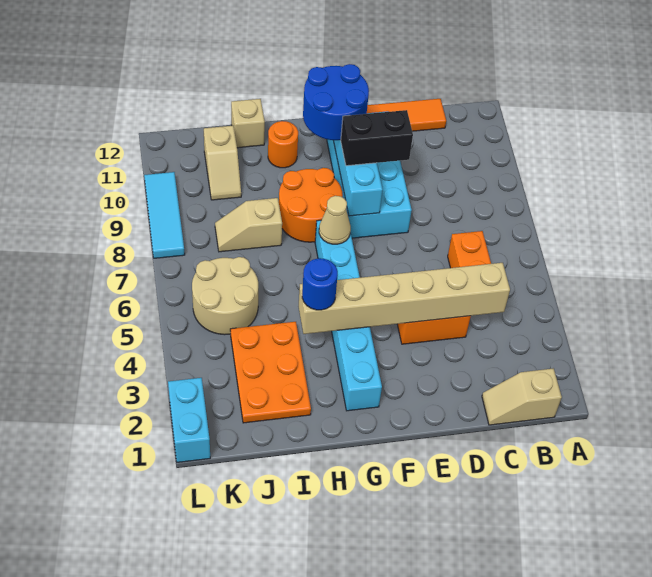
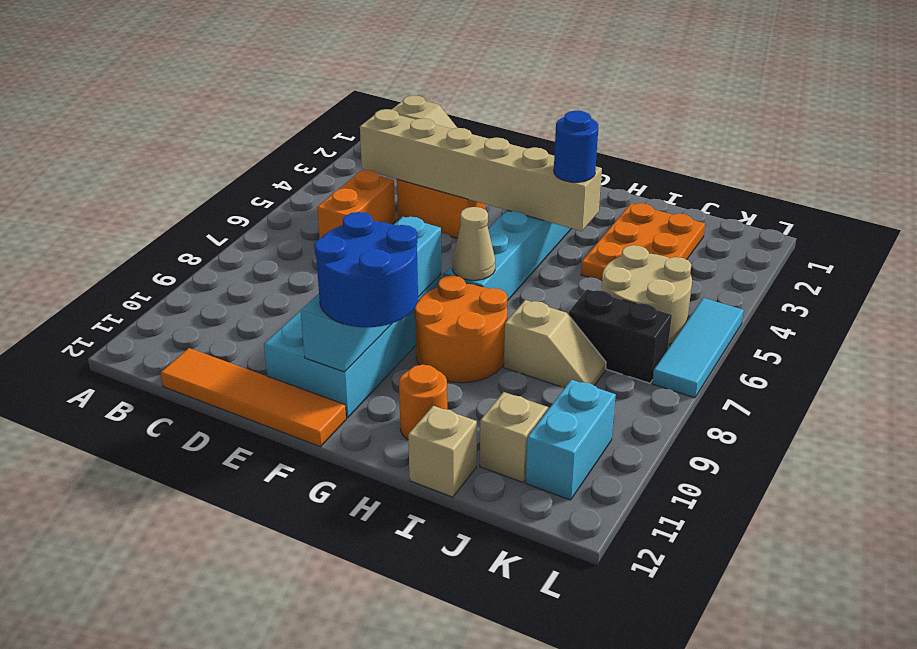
black 1x2 brick [341,110,413,166] -> black 1x2 brick moved to [568,289,672,383]
cyan 1x2 brick [168,378,210,462] -> cyan 1x2 brick moved to [526,380,616,500]
cyan 1x3 tile [144,172,185,258] -> cyan 1x3 tile moved to [652,298,744,398]

